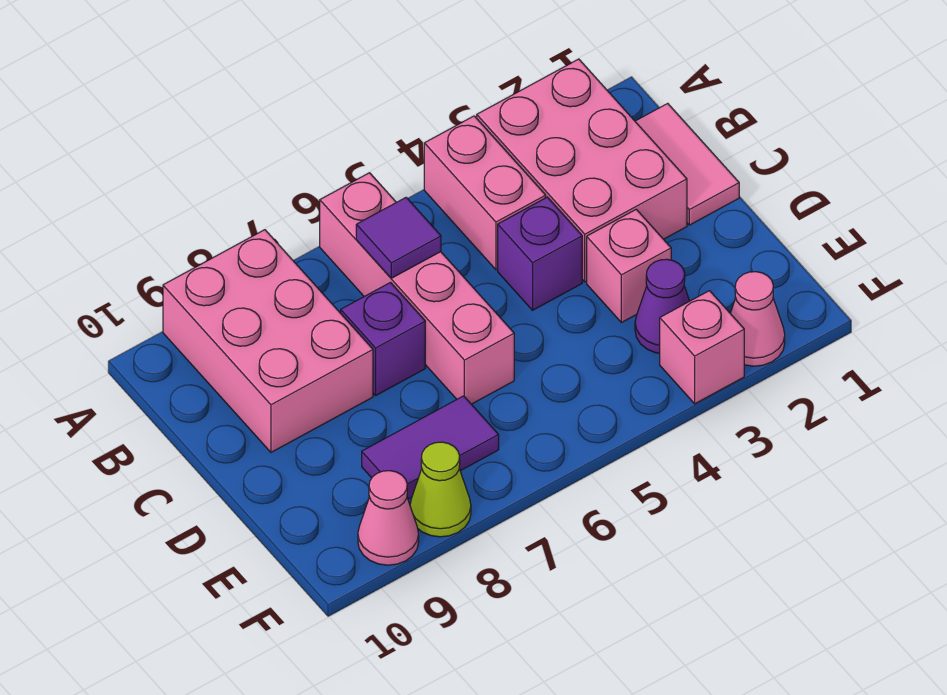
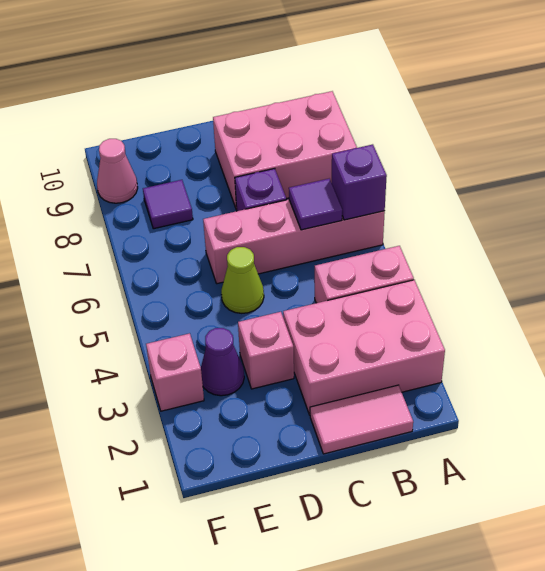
purple 1x1 brick [498,197,582,310] -> purple 1x1 brick moved to [332,144,387,220]
purple 1x2 tile [362,396,499,499] -> purple 1x1 tile [143,180,193,229]
pink 1x1 cone [730,272,785,366] -> none
lime 1x1 cone [410,442,471,537] -> lime 1x1 cone moved to [221,247,264,313]

